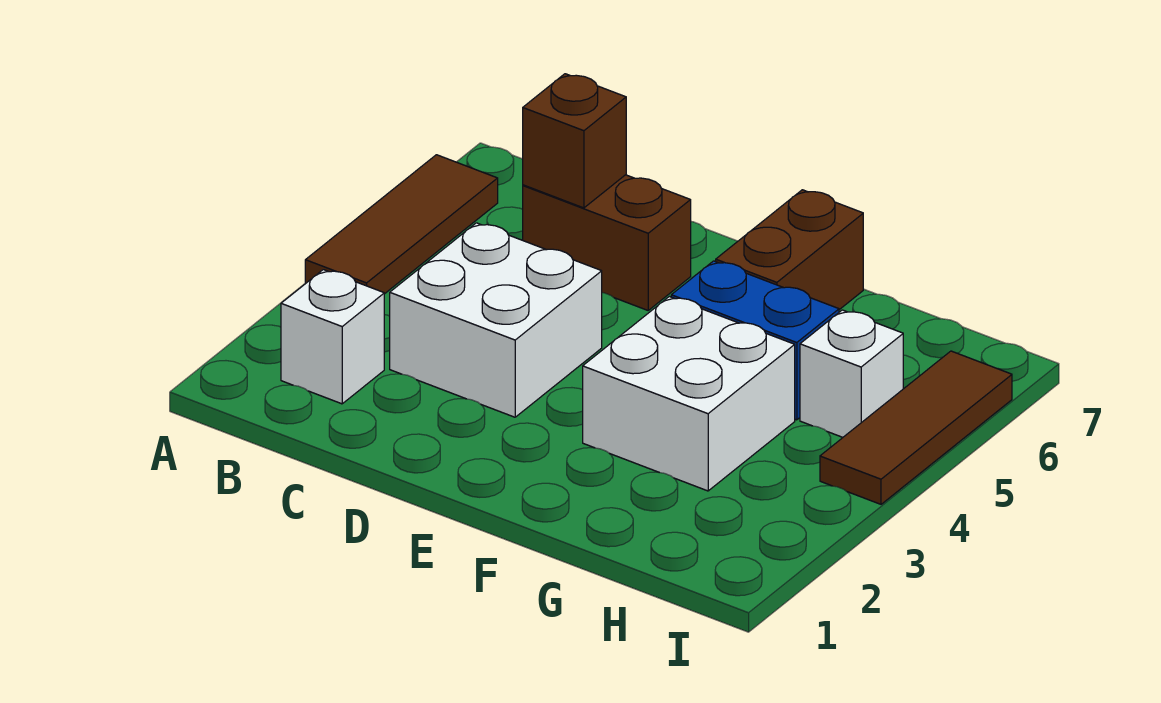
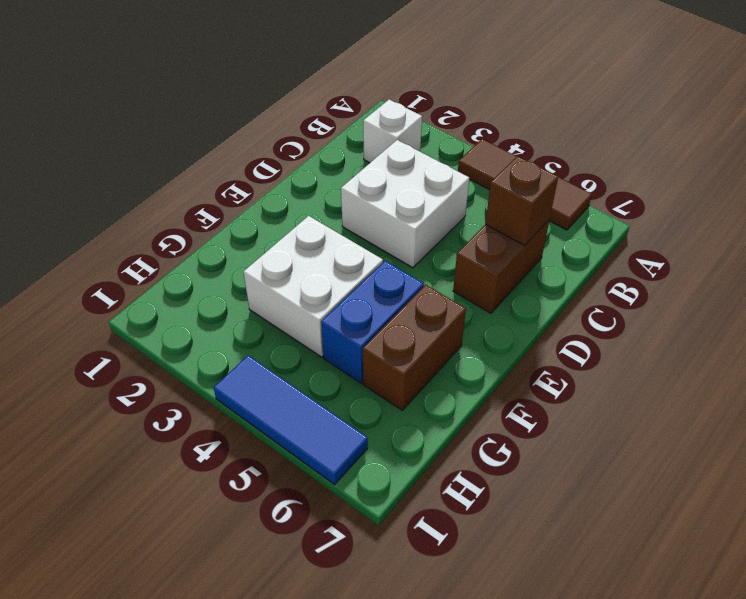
brown 1x2 brick [716,190,863,310] -> brown 1x2 brick turned to [363,285,466,410]
white 1x1 brick [800,310,903,437] -> none
brown 1x3 tile [820,351,1012,504] -> blue 1x3 tile [214,356,368,484]

